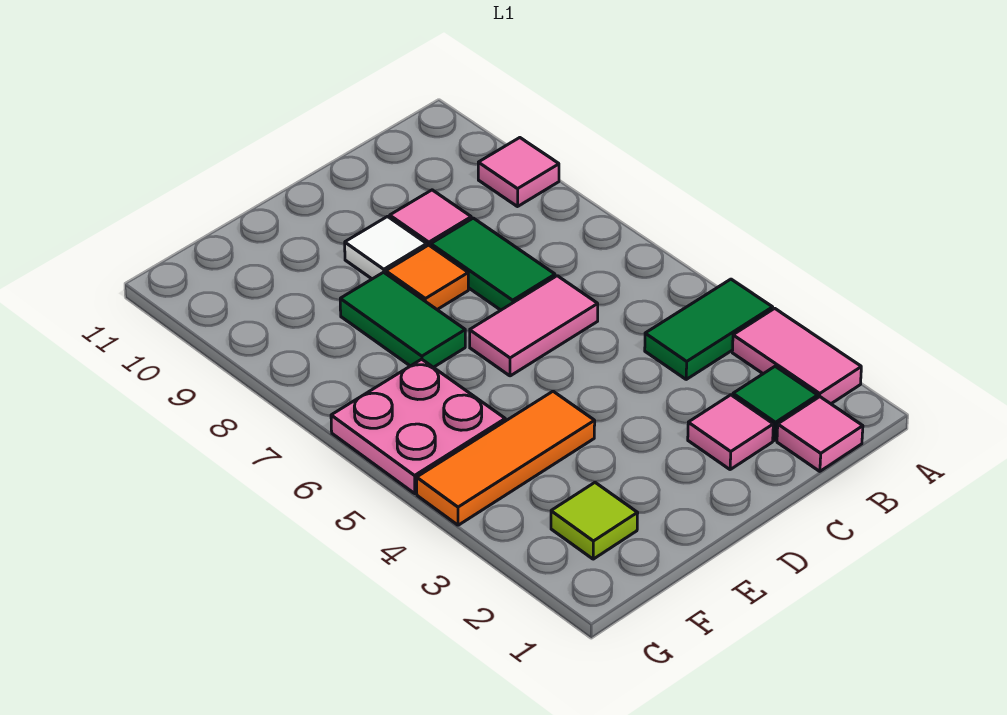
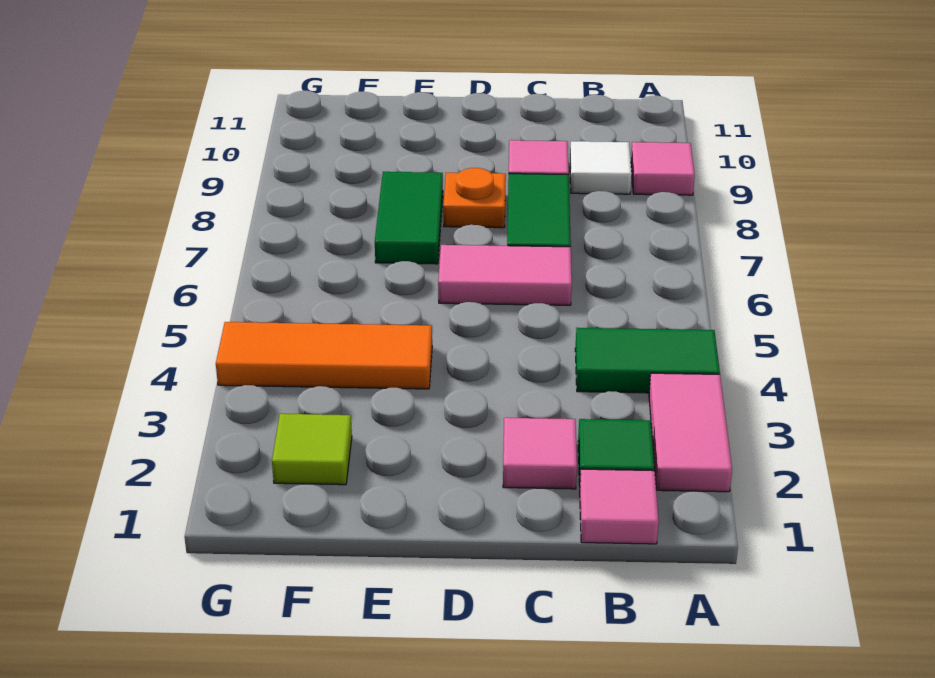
orange 1x1 tile [386,245,468,309] -> orange 1x1 plate [443,168,506,228]
white 1x1 tile [345,217,427,279] -> white 1x1 tile moved to [570,141,632,194]
pink 2x2 plate [331,359,505,493] -> none

